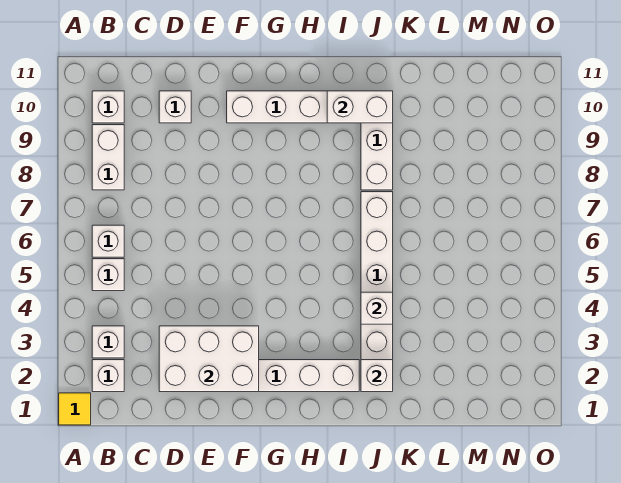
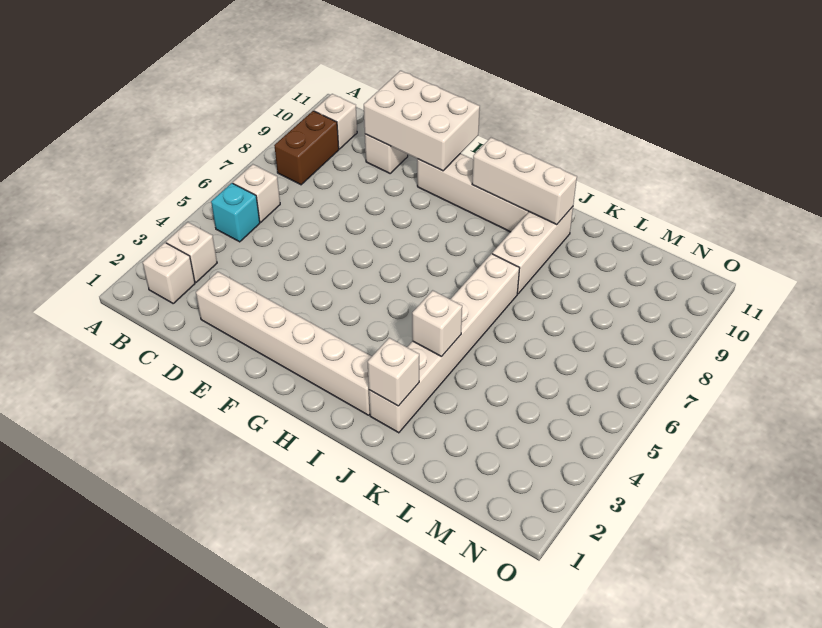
yellow 1x1 tile [59,393,91,425] -> none
white 1x1 brick [92,259,124,291] -> cyan 1x1 brick [211,183,260,242]
white 1x2 brick [92,125,124,190] -> brown 1x2 brick [274,111,339,185]
white 2x3 brick [159,326,259,392] -> white 2x3 brick moved to [364,71,480,171]
white 1x2 brick [327,91,393,123] -> white 1x3 brick [472,138,577,224]

